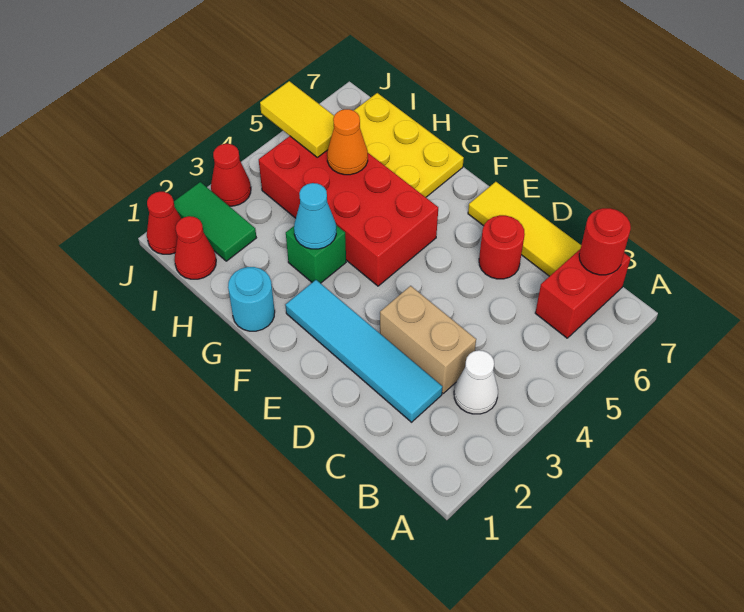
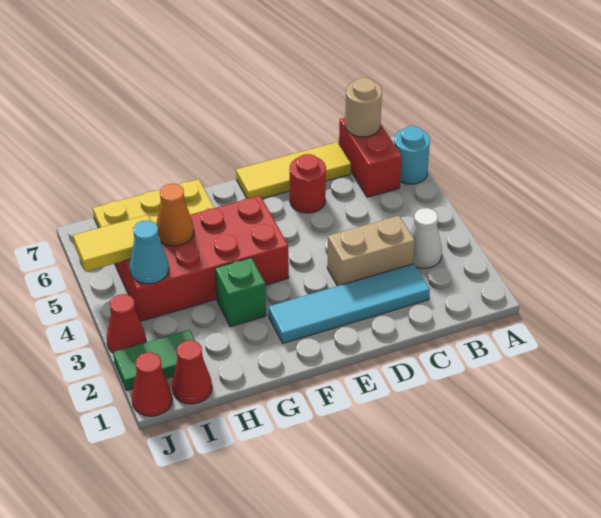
red 1x1 round brick [579,208,631,275] -> tan 1x1 round brick [345,78,382,137]
cyan 1x1 round brick [228,267,275,331] -> cyan 1x1 round brick moved to [394,126,430,184]
cyan 1x1 cone [294,183,336,249] -> cyan 1x1 cone moved to [130,221,169,284]

